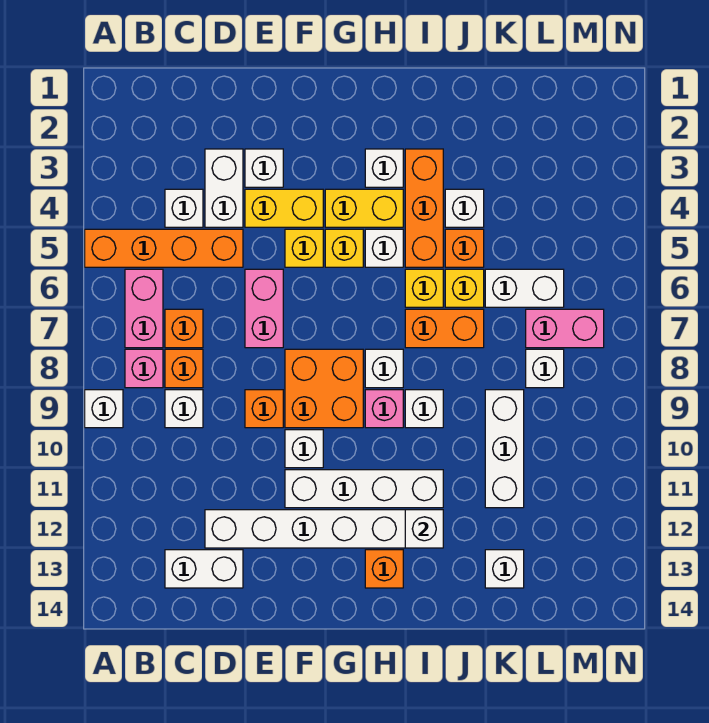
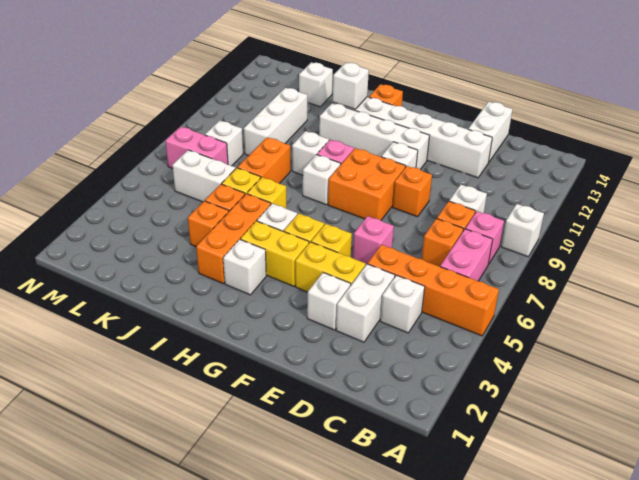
white 1x2 brick [165,550,243,588] -> white 1x2 brick turned to [468,102,513,162]
pink 1x2 brick [245,269,283,348] -> pink 1x1 brick [353,216,394,265]
orange 1x2 brick [405,309,484,348] -> orange 1x2 brick turned to [238,137,290,184]
white 1x1 brick [445,189,484,227] -> orange 1x1 brick [188,201,229,247]

